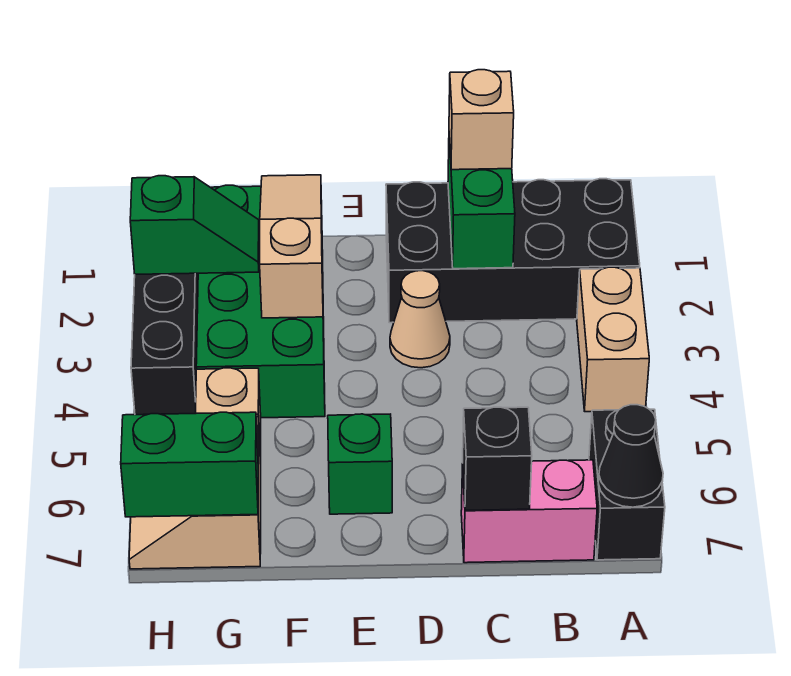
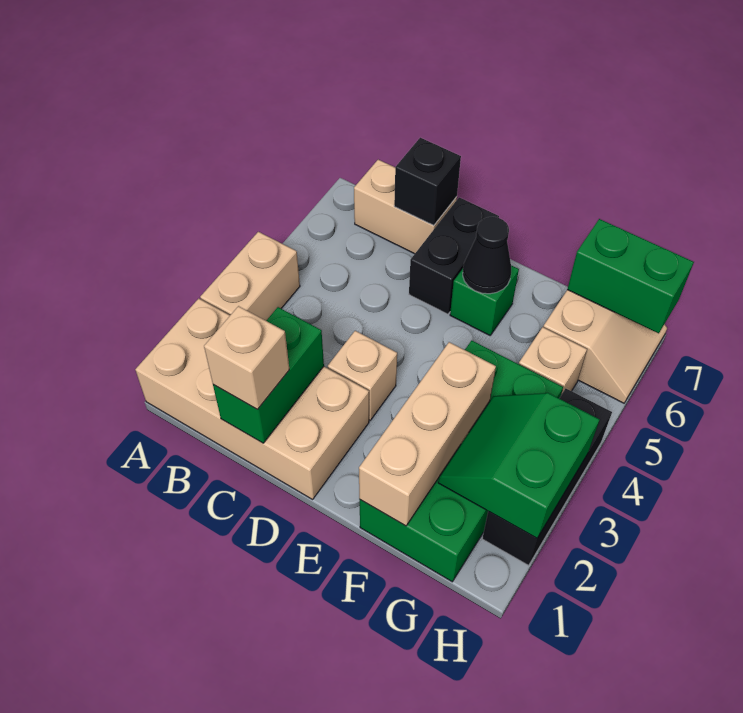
black 2x4 brick [386,179,640,323] -> tan 2x4 brick [135,298,369,499]
black 1x2 brick [589,409,665,560] -> black 1x2 brick moved to [409,197,499,314]
black 1x1 cone [598,405,663,507] -> black 1x1 cone moved to [463,217,511,294]
pink 1x2 brick [461,460,597,563] -> tan 1x2 brick [354,160,457,254]
tan 1x1 cone [390,271,450,368] -> tan 1x1 brick [328,331,397,420]
tan 1x3 slope [260,175,323,318] -> tan 1x3 brick [359,342,496,526]
green 1x2 slope [130,176,259,274] -> green 2x2 slope [438,393,600,538]

